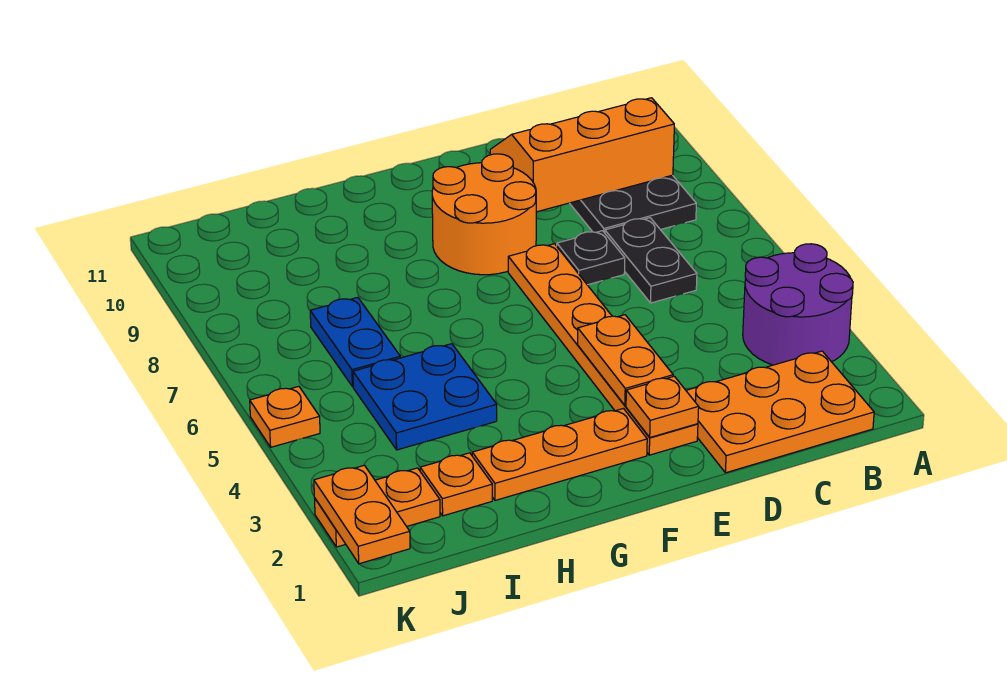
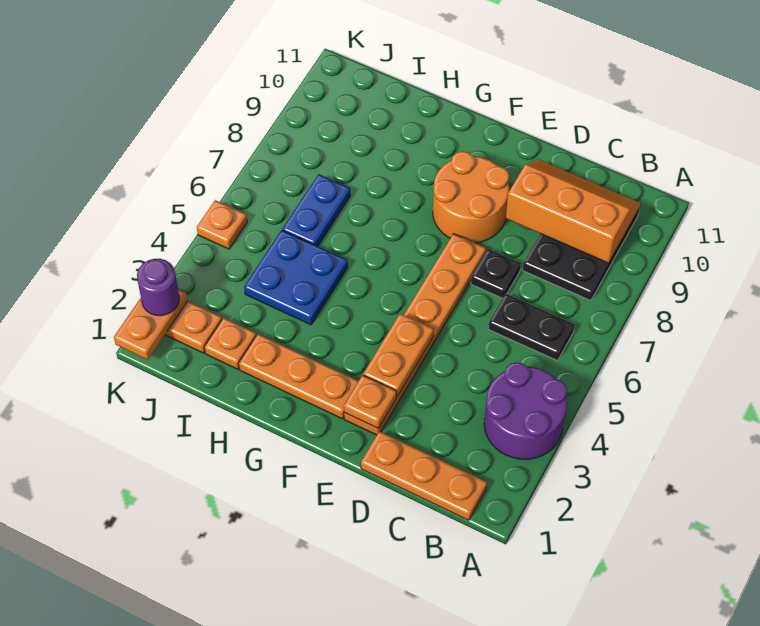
orange 2x3 plate [686,351,874,473] -> orange 1x3 plate [361,431,487,520]
black 1x2 plate [605,218,697,303] -> black 1x2 plate turned to [488,294,575,361]
none -> purple 1x1 round brick [137,259,179,316]

